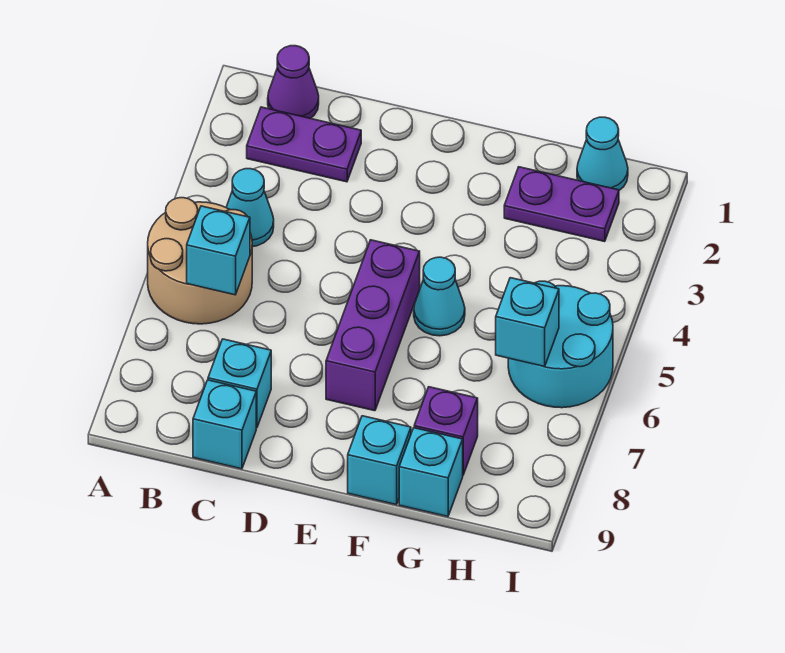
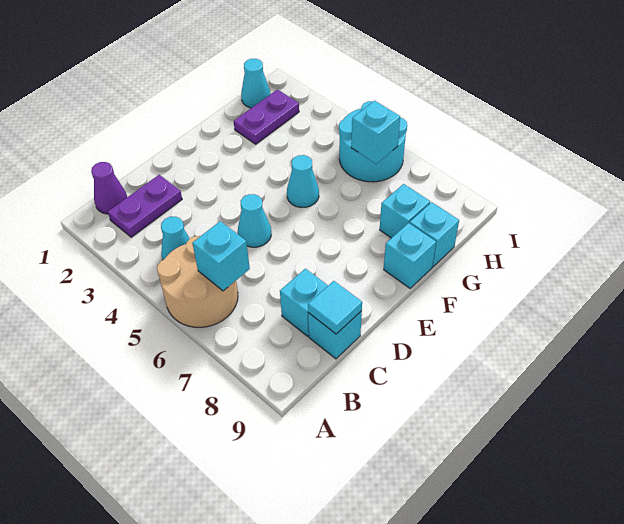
none -> cyan 1x1 tile [308,281,362,334]
none -> cyan 1x1 cone [238,194,271,247]
purple 1x3 brick [326,240,420,411] -> none
purple 1x1 brick [414,387,478,475] -> cyan 1x1 brick [380,184,430,238]

